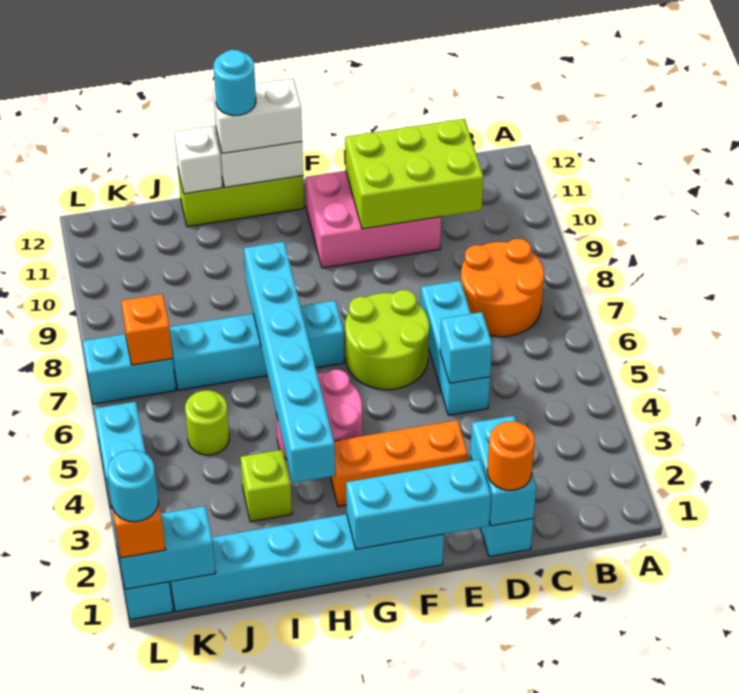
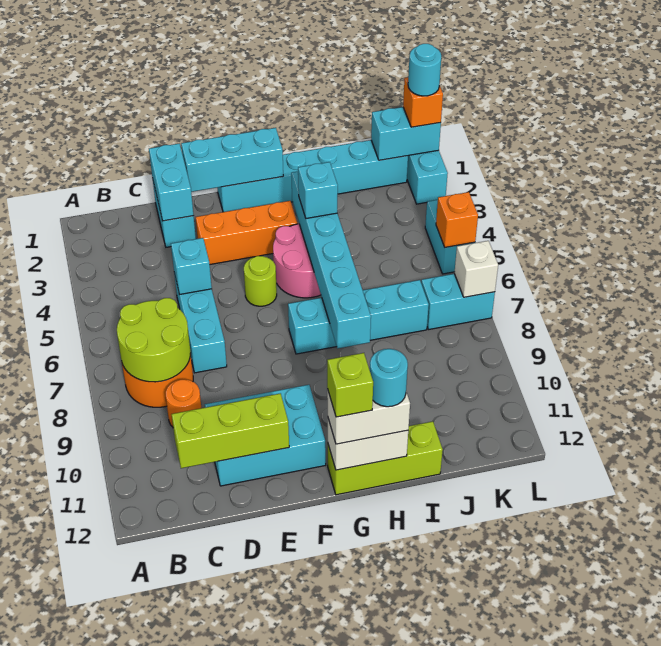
lime 2x3 brick [345,119,484,229] -> lime 1x3 brick [171,393,289,468]
orange 1x1 round brick [487,422,535,490] -> orange 1x1 round brick moved to [165,379,201,427]
pink 2x3 brick [306,171,441,268] -> cyan 2x3 brick [205,385,326,486]
lime 2x2 round brick [345,290,429,390] -> lime 2x2 round brick moved to [117,298,191,382]
none -> cyan 1x1 brick [298,162,338,219]
lime 1x1 brick [241,450,292,522] -> lime 1x1 brick moved to [327,353,373,417]
white 1x1 brick [175,126,222,194] -> white 1x1 brick moved to [454,241,498,297]
lime 1x1 round brick [185,390,229,455] -> lime 1x1 round brick moved to [244,256,277,306]
orange 1x1 brick [121,294,173,365] -> orange 1x1 brick moved to [436,192,478,247]

